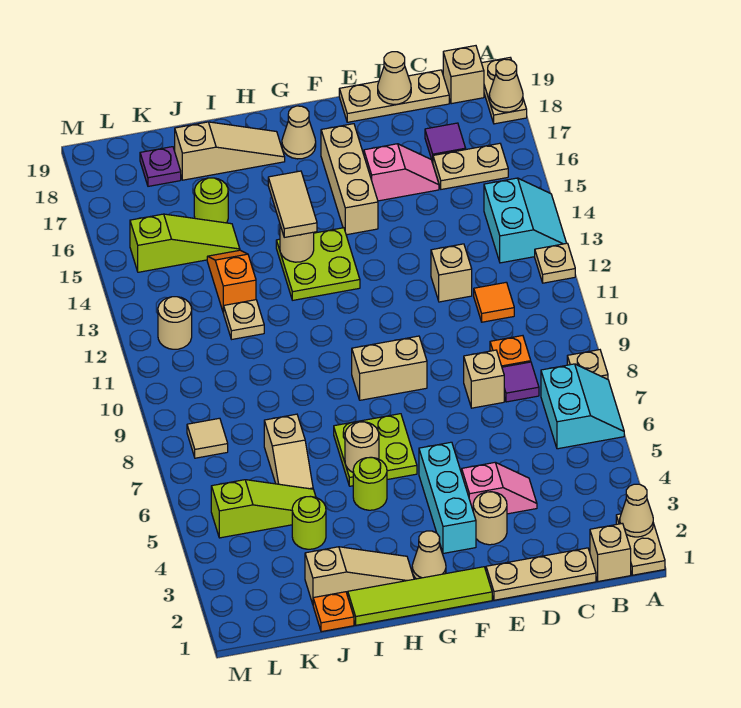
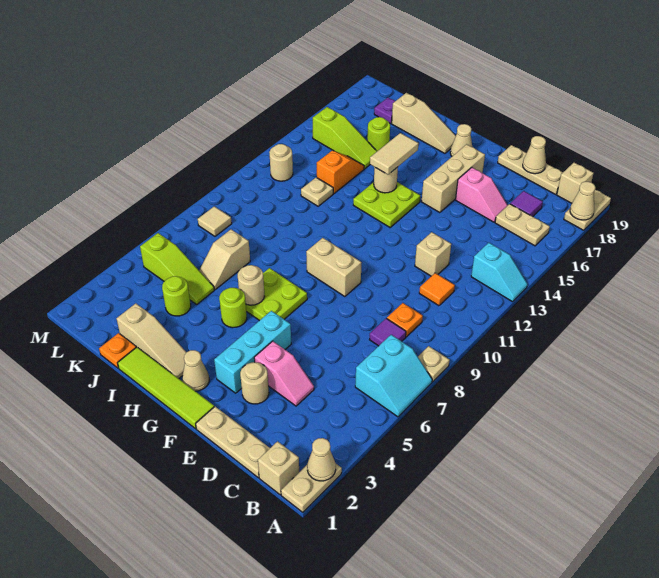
tan 1x1 plate [535,243,575,283] -> none
cyan 2x2 slope [484,178,566,263] -> cyan 1x2 slope [471,243,527,302]
tan 1x1 brick [464,350,504,408] -> none

